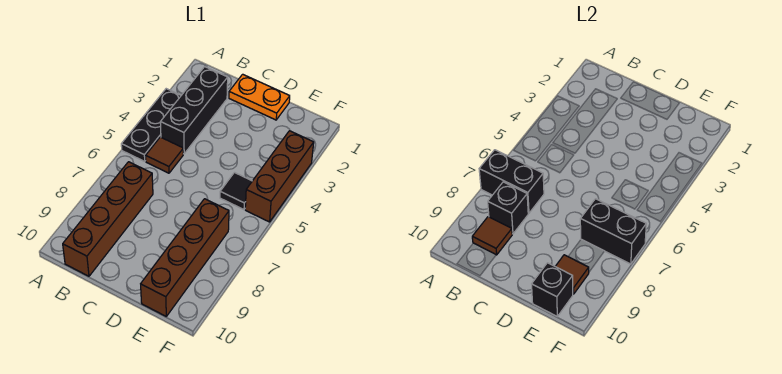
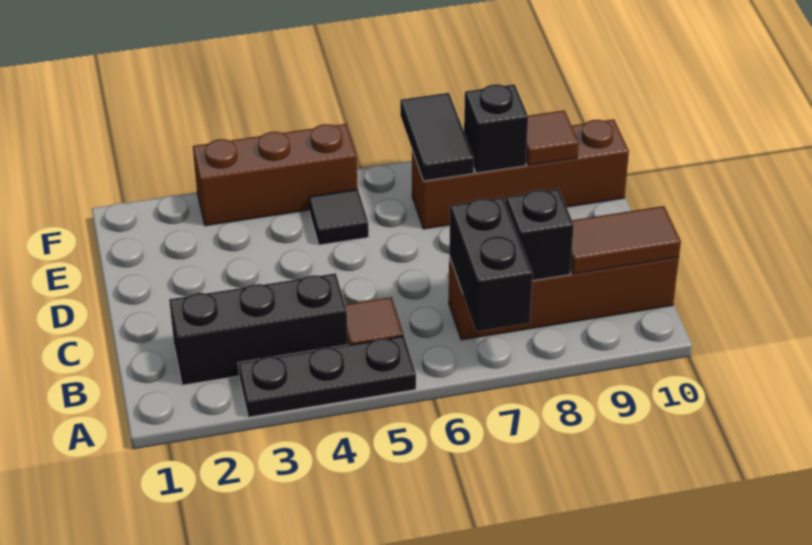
brown 1x1 tile [472,217,512,255] -> brown 1x2 tile [571,206,681,274]
orange 1x2 plate [229,74,290,120] -> none
black 1x2 brick [580,199,646,264] -> black 1x2 tile [400,93,474,181]
black 1x1 brick [532,263,573,316] -> black 1x1 brick moved to [464,84,528,173]

